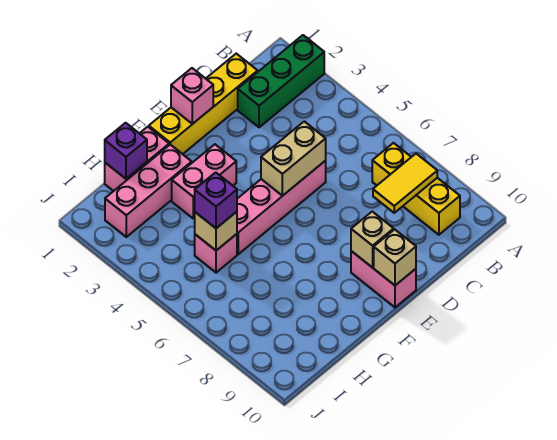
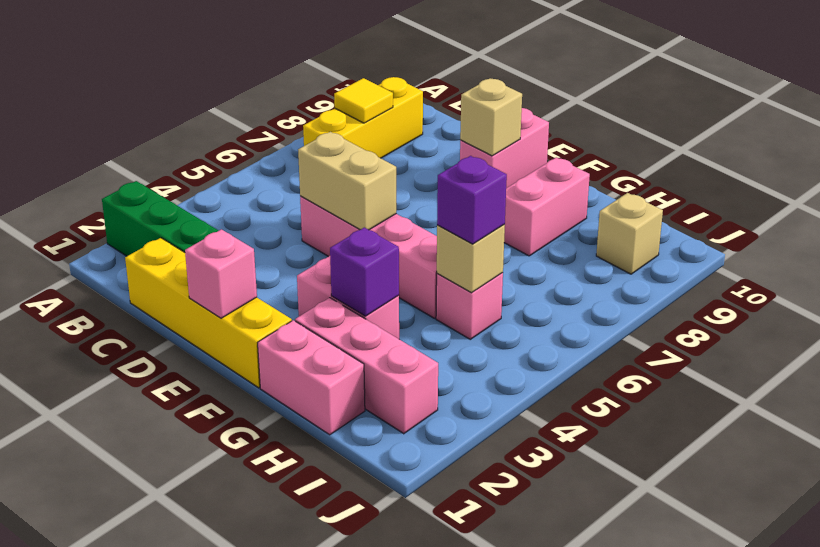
yellow 1x2 tile [373,154,437,213] -> yellow 1x1 tile [334,78,393,123]
tan 1x1 brick [374,229,416,285] -> tan 1x1 brick moved to [596,193,663,274]
none -> pink 1x2 brick [504,157,590,256]
purple 1x1 brick [105,123,147,179] -> purple 1x1 brick moved to [330,227,399,316]

